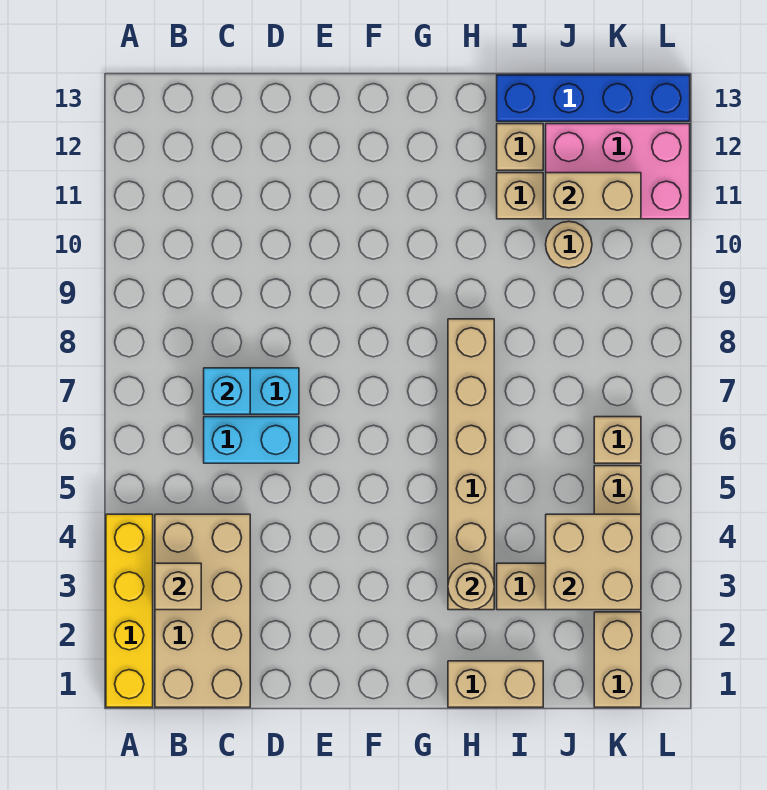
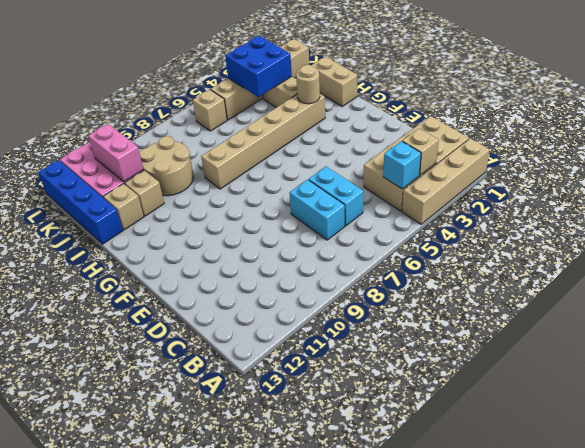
yellow 1x4 brick [106,514,153,707] -> tan 1x4 brick [402,139,490,224]
cyan 1x1 brick [204,368,250,414] -> cyan 1x1 brick moved to [383,141,421,189]
tan 2x2 brick [546,514,641,610] -> blue 2x2 brick [225,36,292,97]
tan 1x1 round brick [546,221,592,268] -> tan 2x2 round brick [139,136,193,196]
tan 1x2 brick [546,173,641,219] -> pink 1x2 brick [88,124,143,182]

